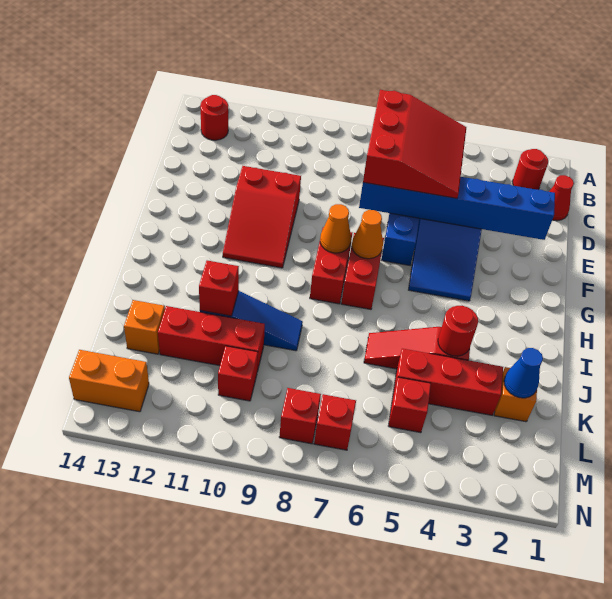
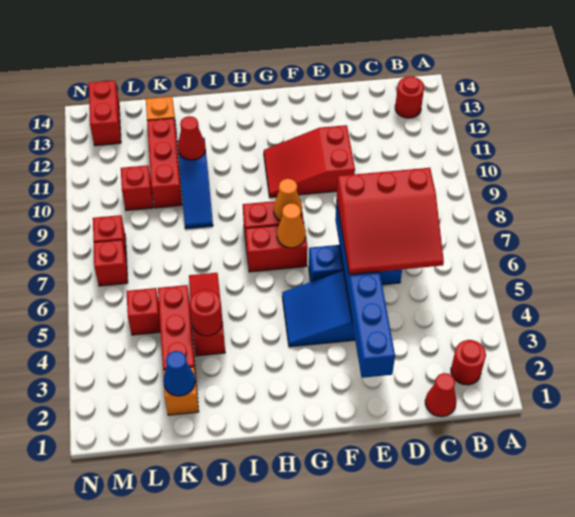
red 1x1 brick [199,261,239,316] -> red 1x1 cone [178,116,206,160]
orange 1x2 brick [69,350,149,412] -> red 1x2 brick [89,81,121,146]

